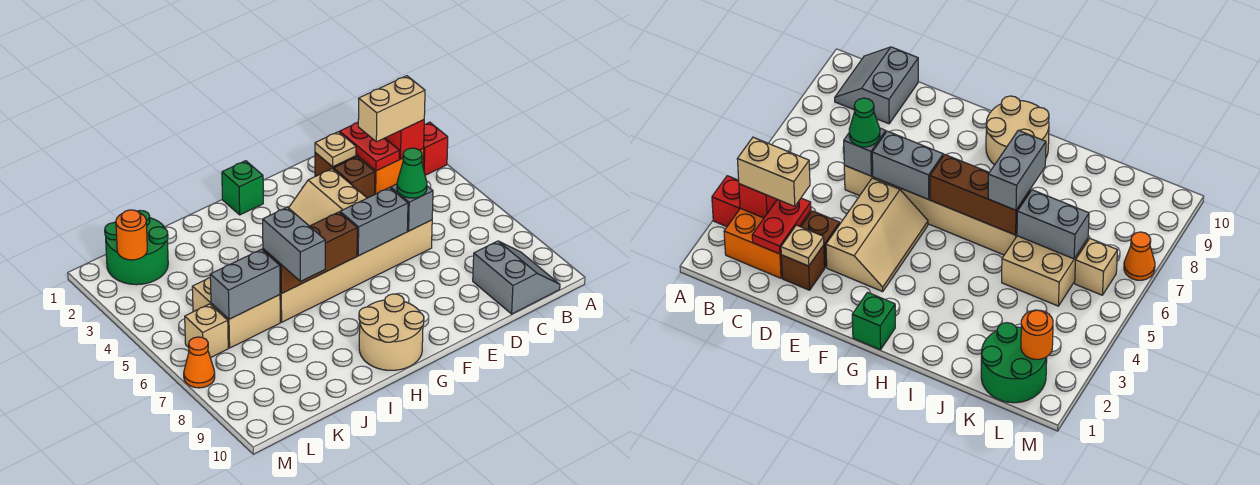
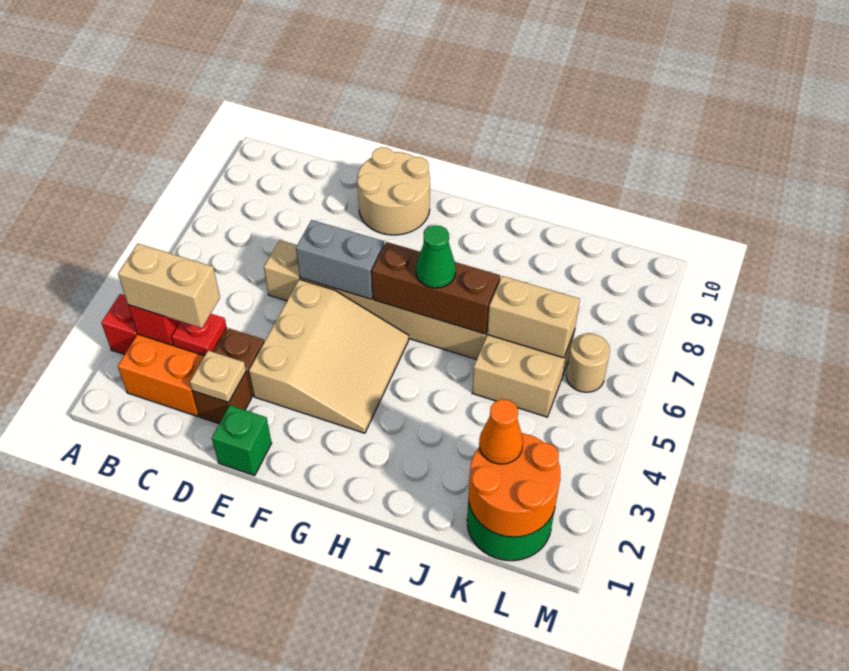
grey 2x2 slope [473,241,560,314] -> none
red 1x2 plate [340,122,400,171] -> red 1x1 plate [171,314,227,356]
grey 1x1 brick [391,184,433,231] -> none
green 1x1 cone [397,148,427,198] -> green 1x1 cone moved to [416,225,456,288]
tan 2x3 slope [289,169,367,226] -> tan 3x3 slope [249,279,409,433]
green 1x1 brick [222,161,263,215] -> green 1x1 brick moved to [212,405,272,476]
tan 2x2 round brick [359,294,424,370] -> tan 2x2 round brick moved to [357,147,430,235]
grey 1x2 brick [263,207,325,281] -> none
grey 1x2 brick [210,249,280,319] -> tan 1x2 brick [487,276,580,358]
orange 1x1 round brick [116,210,147,260] -> orange 2x2 round brick [469,433,561,537]
tan 1x1 brick [185,304,228,358] -> tan 1x1 round brick [566,333,610,392]
orange 1x1 cone [184,337,215,388] -> orange 1x1 cone moved to [479,399,523,464]

